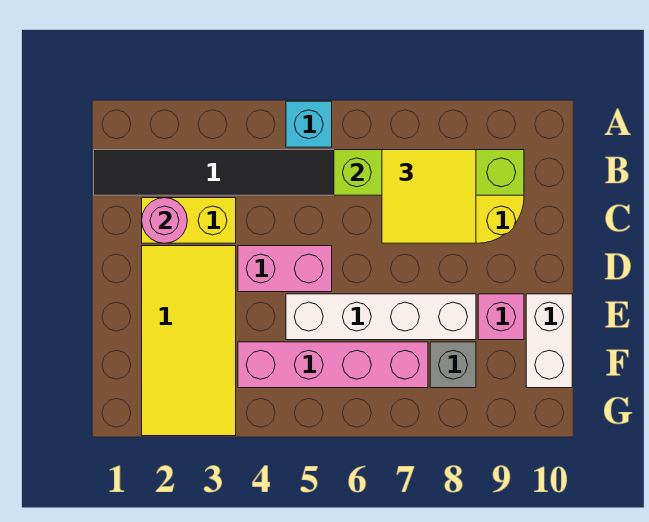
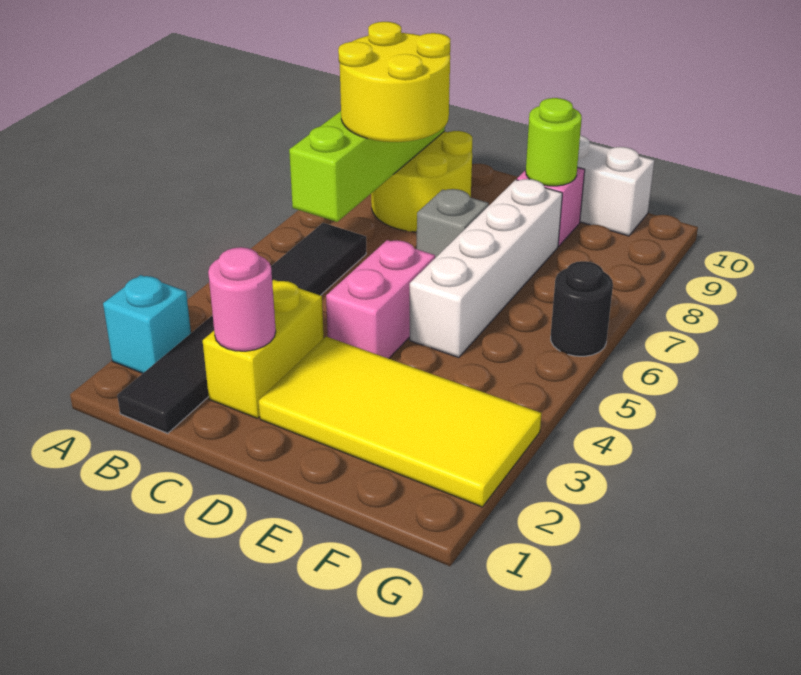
cyan 1x1 brick [286,101,332,147] -> cyan 1x1 brick moved to [103,275,191,373]
yellow 2x2 tile [382,150,476,243] -> yellow 2x2 round brick [338,22,450,142]
none -> lime 1x1 round brick [526,98,582,186]
pink 1x4 brick [238,342,428,388] -> none
grey 1x1 brick [430,342,476,388] -> grey 1x1 brick moved to [417,189,489,258]
none -> black 1x1 round brick [551,261,613,356]

